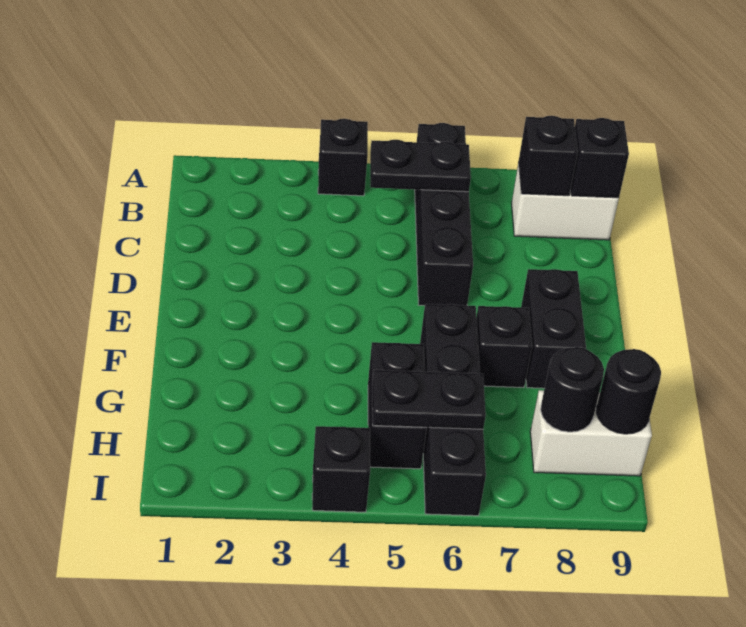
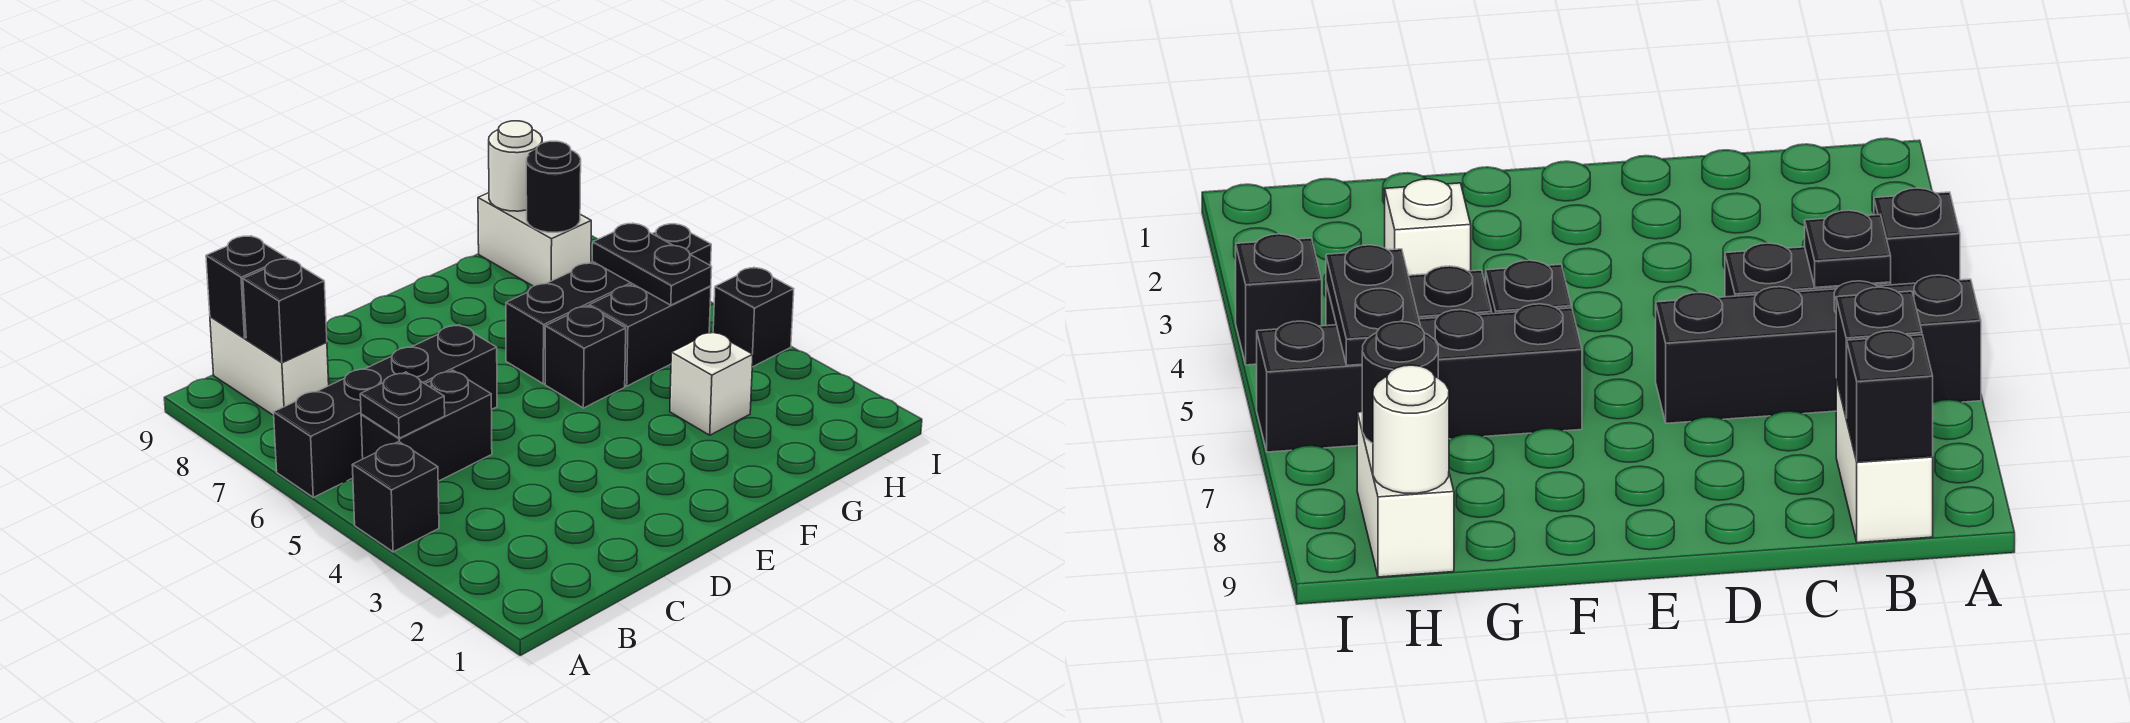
black 1x2 plate [370,140,471,192] -> black 1x1 plate [360,372,445,438]
black 1x2 brick [521,269,586,388] -> black 1x2 brick moved to [361,370,492,481]
black 1x1 brick [476,306,532,388] -> black 1x1 brick moved to [545,306,626,408]
none -> white 1x1 brick [670,332,753,435]
black 1x1 round brick [596,349,661,434] -> white 1x1 round brick [489,121,542,211]

